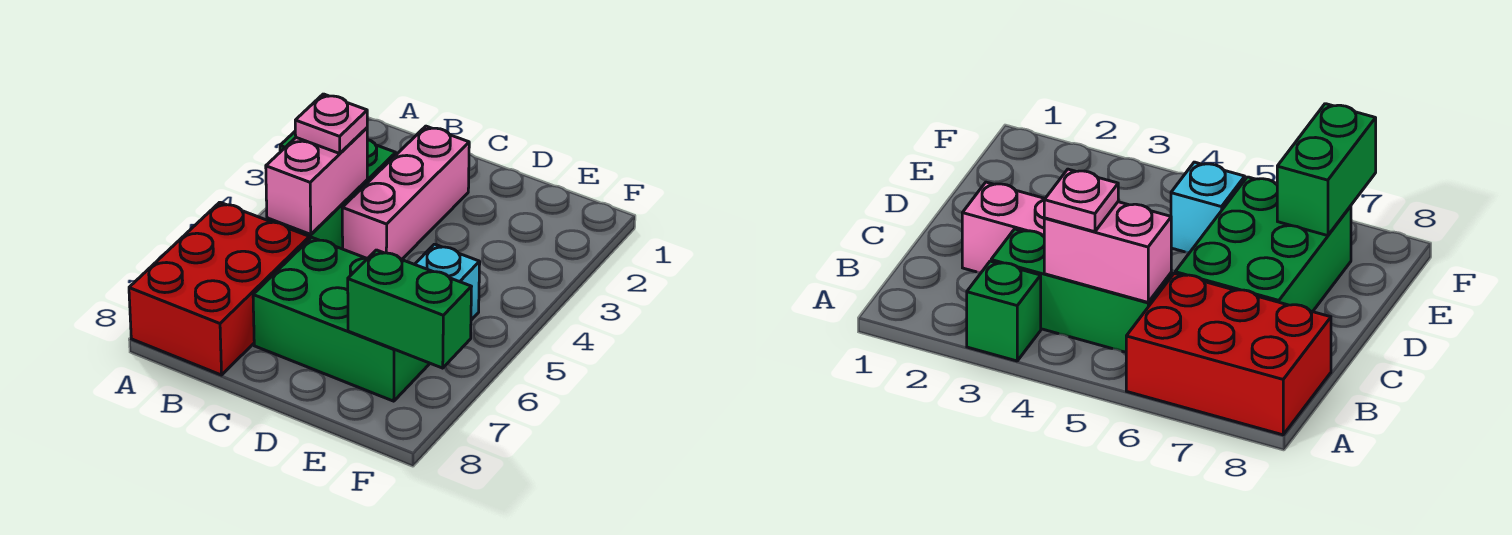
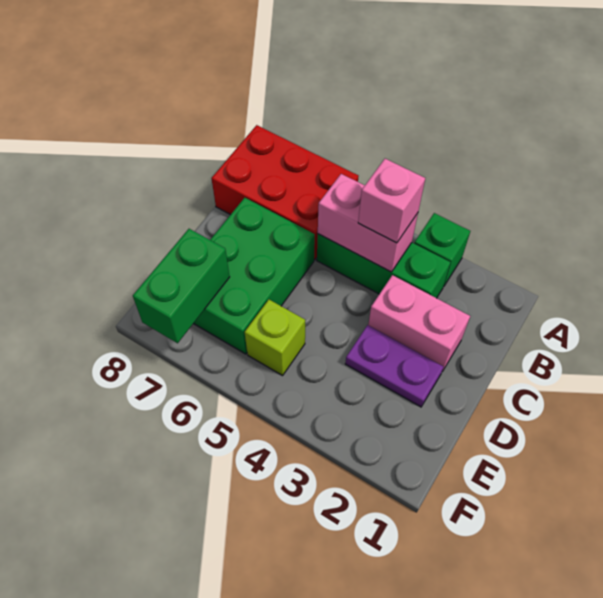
pink 1x1 plate [295,94,367,153] -> pink 1x1 brick [358,159,425,243]
pink 1x3 brick [342,126,469,260] -> pink 1x2 brick [368,275,470,370]
none -> purple 1x2 plate [345,325,443,407]
cyan 1x1 brick [415,244,480,320] -> lime 1x1 brick [245,300,305,376]

